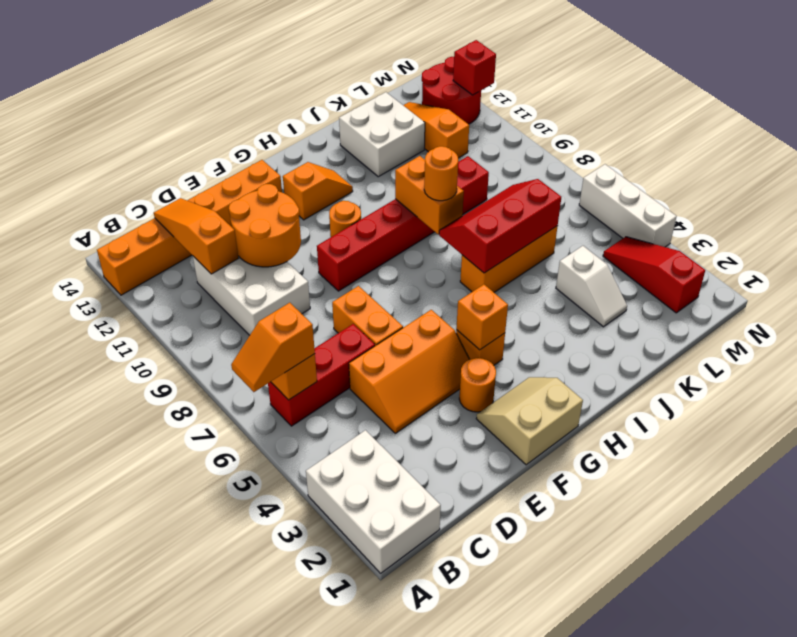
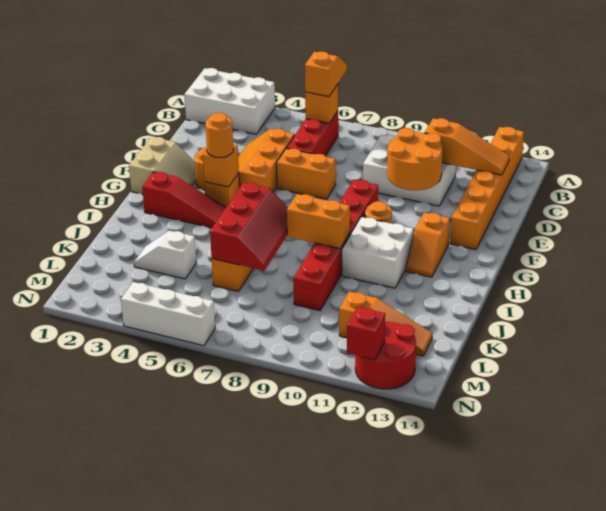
orange 1x1 round brick [424,146,458,201] -> orange 1x1 round brick moved to [205,113,233,158]
white 2x2 brick [339,92,425,177] -> white 2x2 brick moved to [342,217,414,288]
red 1x3 slope [603,237,705,313] -> red 1x3 slope moved to [142,172,226,228]

